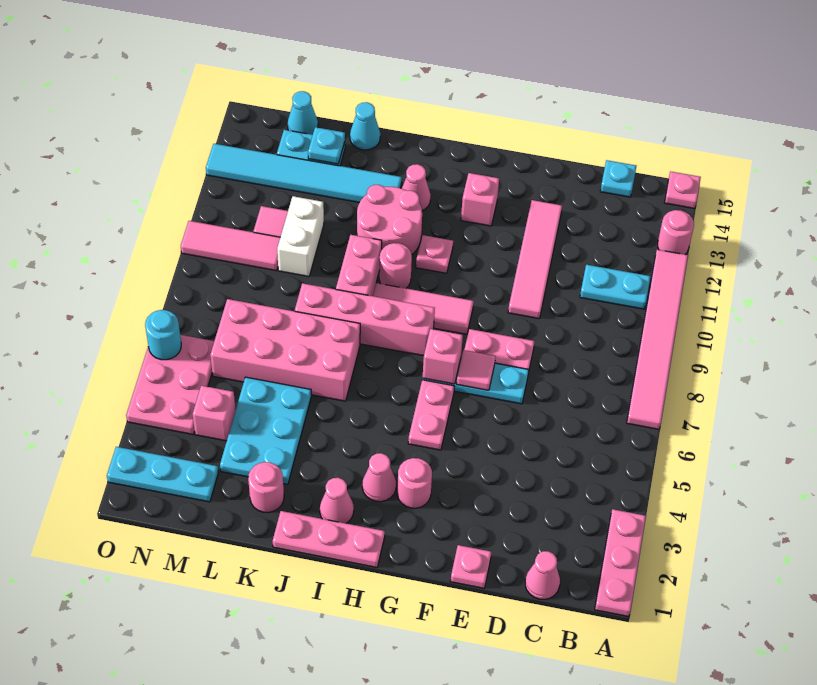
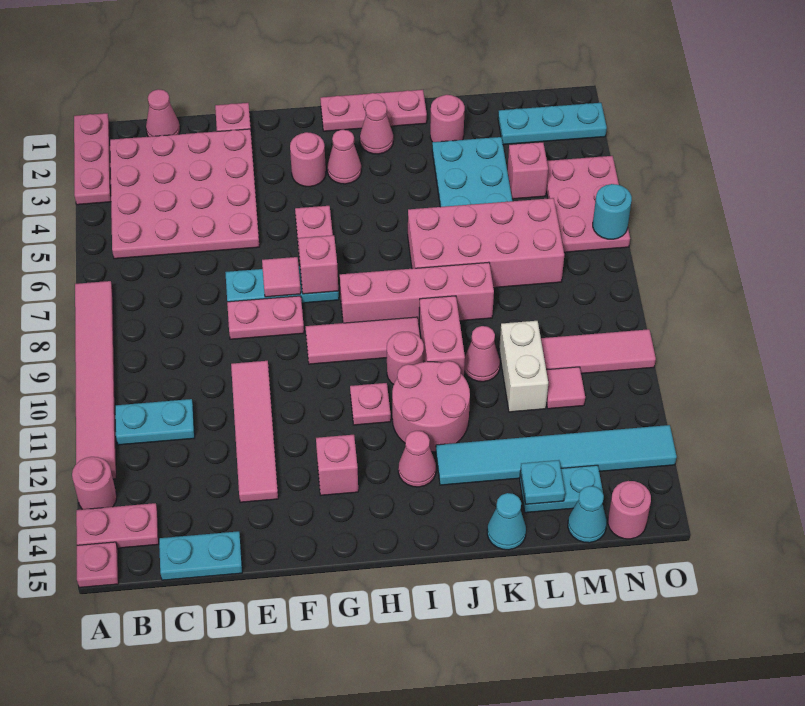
none -> pink 1x2 plate [76,503,159,548]
none -> pink 4x4 plate [110,129,260,259]
cyan 1x1 plate [600,160,636,197] -> cyan 1x2 plate [159,531,242,580]
none -> pink 1x1 cone [464,326,500,382]
none -> pink 1x1 round brick [608,481,651,539]

